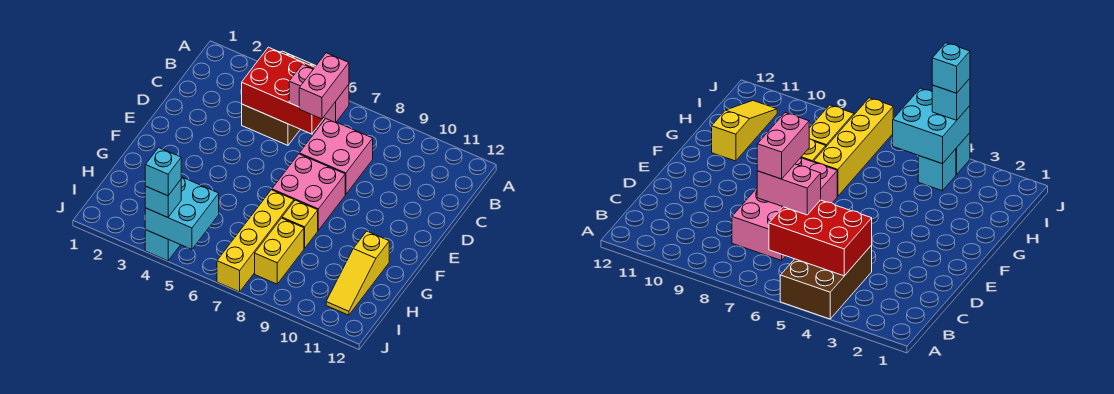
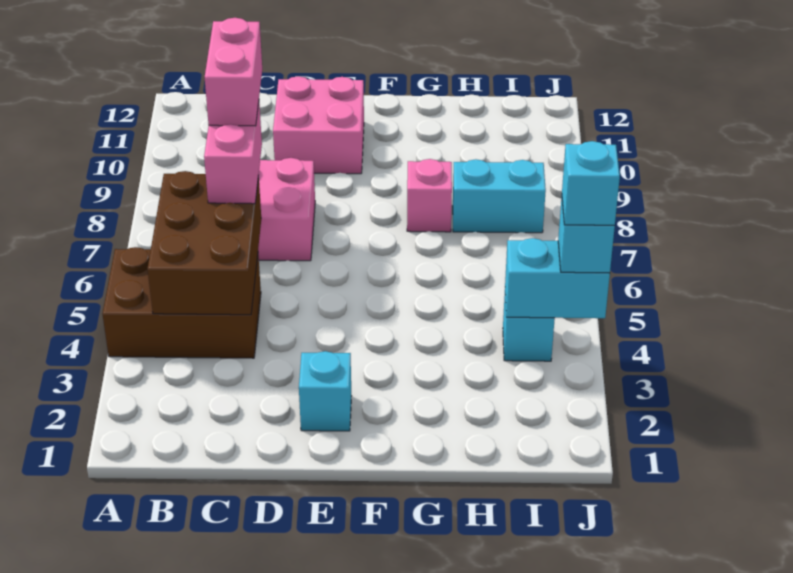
red 2x3 brick [242,47,324,134] -> brown 2x3 brick [147,171,261,315]
pink 1x2 brick [299,53,349,119] -> pink 1x2 brick turned to [205,18,262,126]
pink 2x2 brick [272,154,345,230] -> pink 2x2 brick moved to [273,76,364,174]
yellow 1x4 brick [217,190,294,292] -> none
yellow 1x1 brick [282,200,318,248] -> pink 1x1 brick [407,159,452,232]
yellow 1x3 slope [326,231,389,315] -> none
yellow 1x2 brick [255,218,304,284] -> cyan 1x2 brick [453,159,546,233]
cyan 2x2 brick [145,177,219,249] -> cyan 1x2 brick [505,238,610,318]
cyan 1x1 brick [145,230,180,261] -> cyan 1x1 brick moved to [299,351,352,431]

